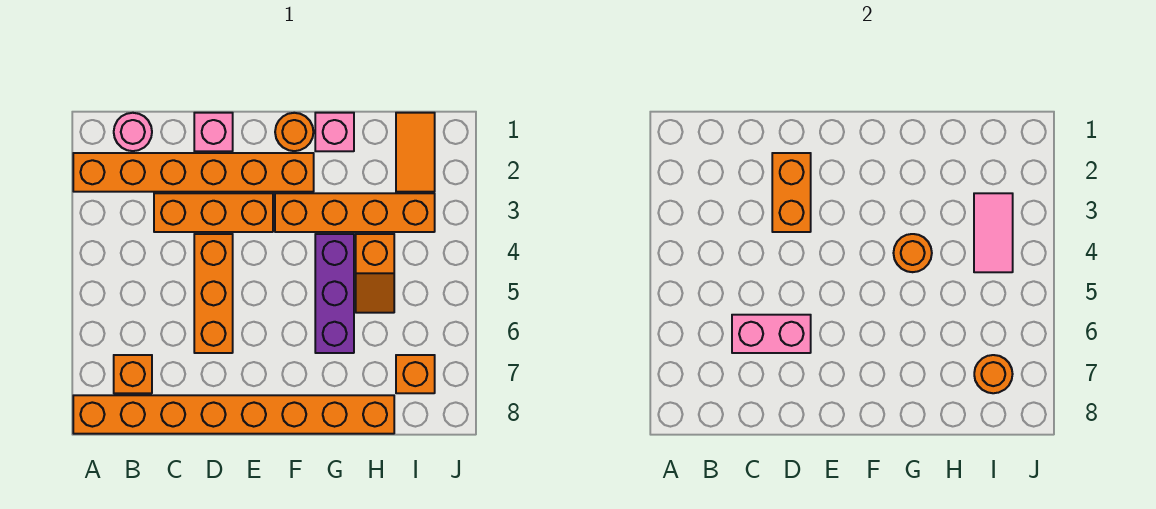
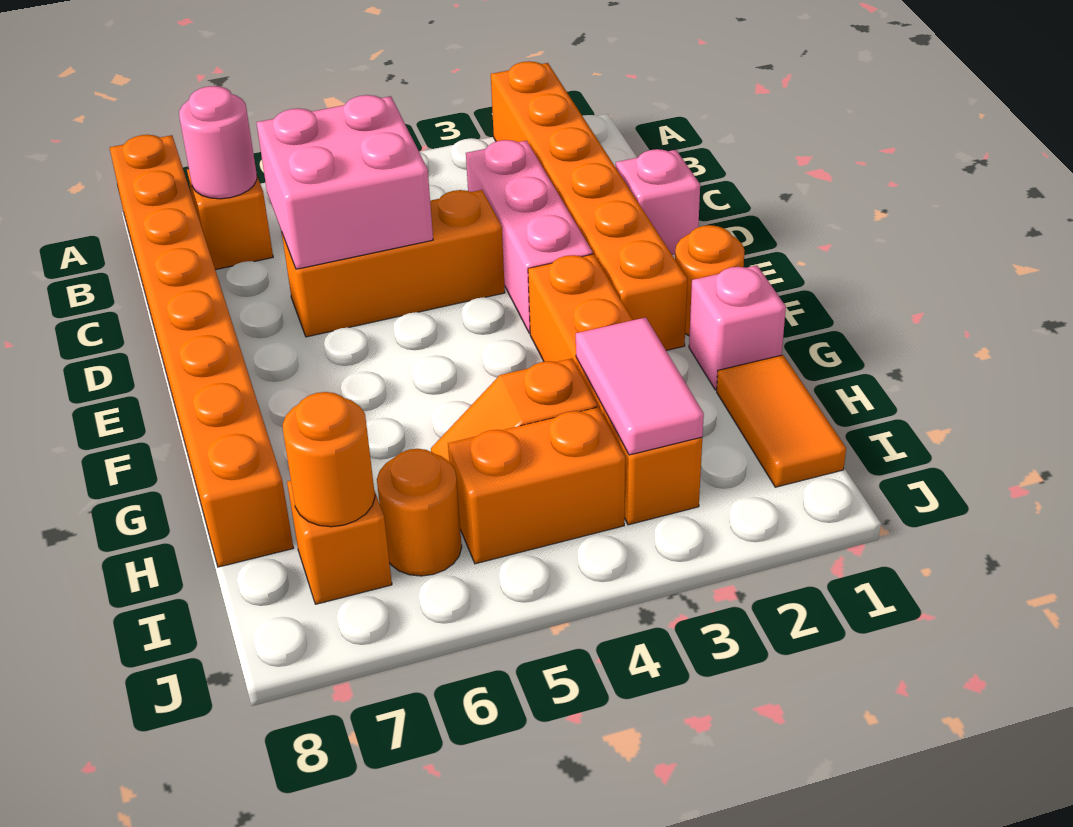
pink 1x1 round brick [114,113,152,151] -> pink 1x1 round brick moved to [179,86,257,199]
orange 1x3 brick [154,193,273,232] -> pink 1x3 brick [466,140,593,333]
pink 1x2 brick [732,315,811,353] -> pink 2x2 brick [256,95,433,269]
orange 1x2 brick [772,153,811,232] -> orange 1x2 brick moved to [448,407,625,564]
purple 1x3 brick [315,234,354,353] -> none
orange 1x1 round brick [894,234,932,272] -> orange 1x1 round brick moved to [377,449,462,576]
orange 1x2 tile [396,113,435,192] -> orange 1x2 tile turned to [717,355,846,487]
pink 1x2 tile [974,193,1013,272] -> pink 1x2 tile turned to [576,317,704,455]

